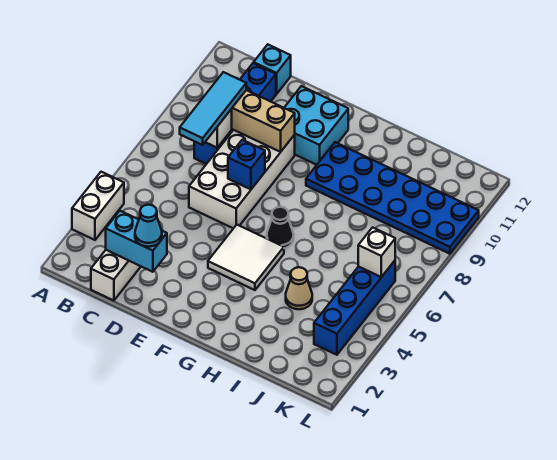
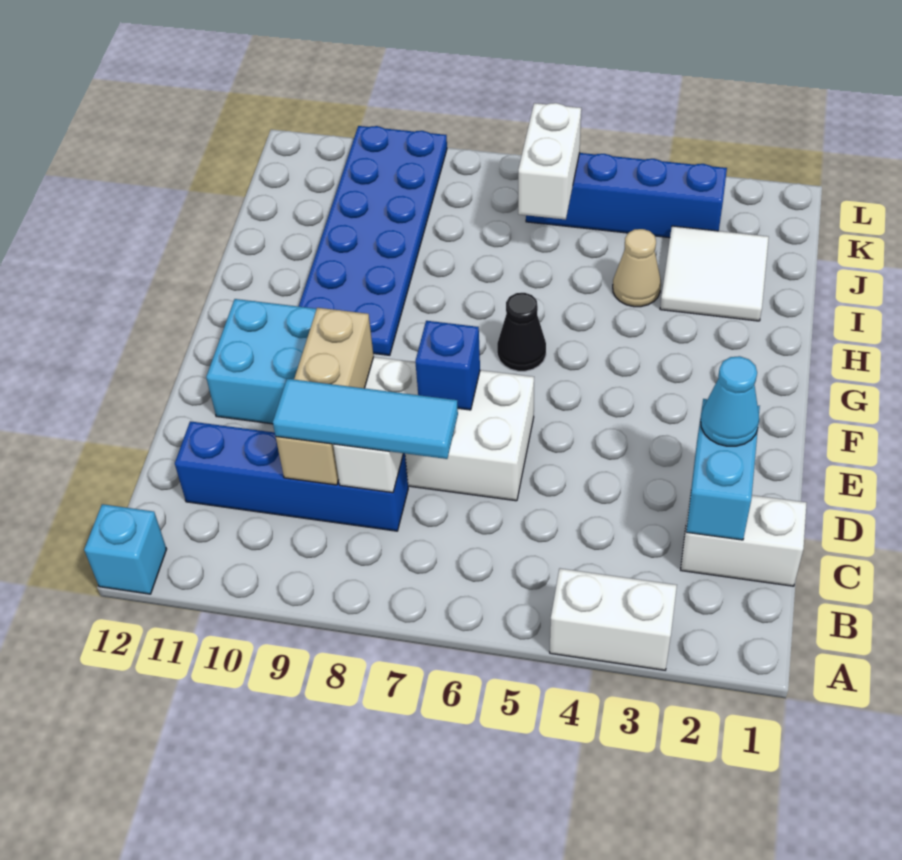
cyan 1x1 brick [254,45,291,94] -> cyan 1x1 brick moved to [84,504,167,594]
white 2x2 tile [208,225,284,290] -> white 2x2 tile moved to [660,226,769,321]
white 1x1 brick [358,227,395,277] -> white 1x2 brick [518,103,581,220]

